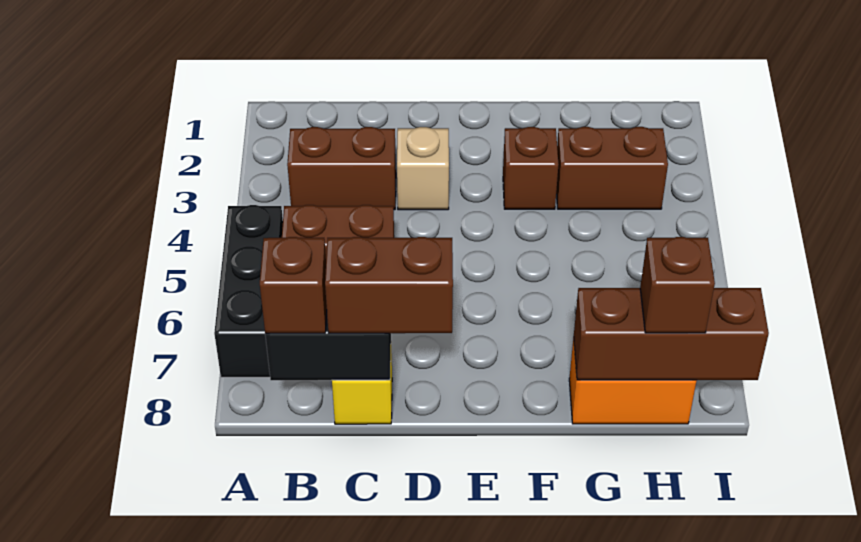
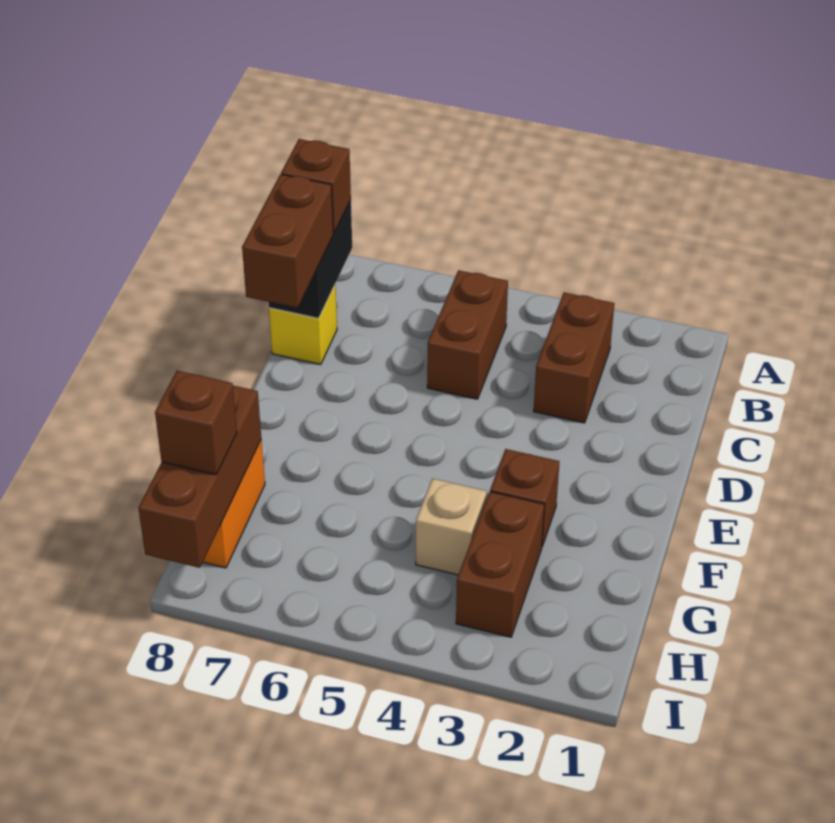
black 1x3 brick [214,205,283,377] -> none
tan 1x1 brick [397,127,449,210] -> tan 1x1 brick moved to [416,478,487,575]

